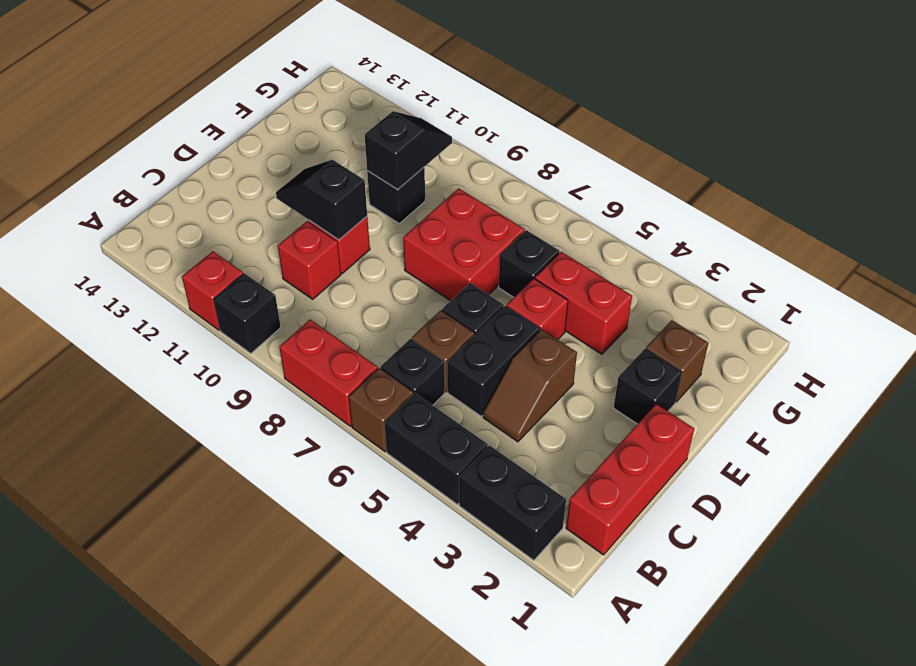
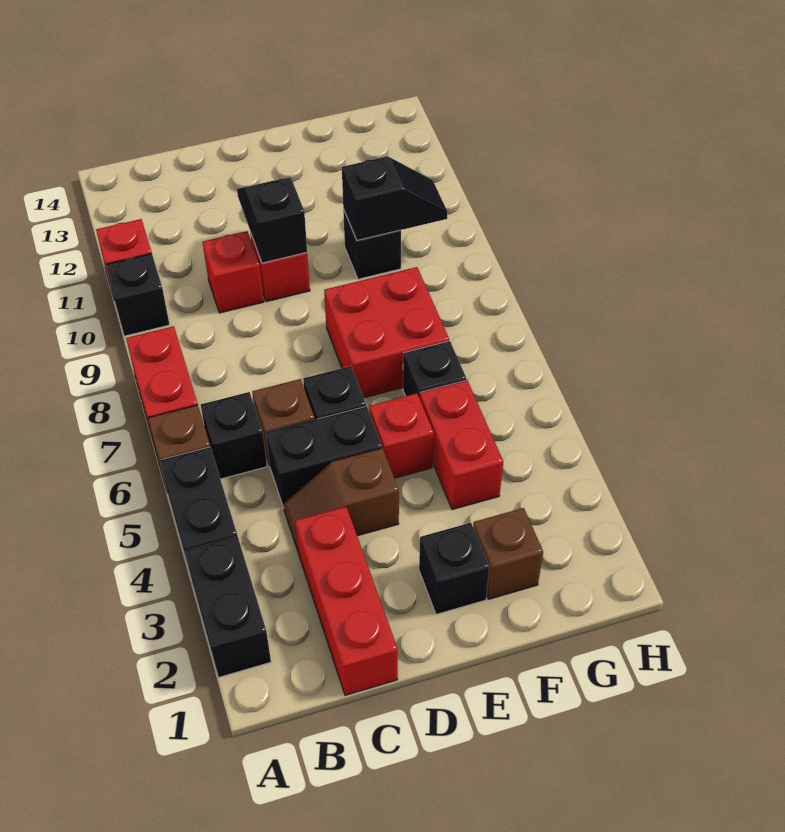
red 1x3 brick [566,404,694,555] -> red 1x3 brick turned to [295,507,398,695]

